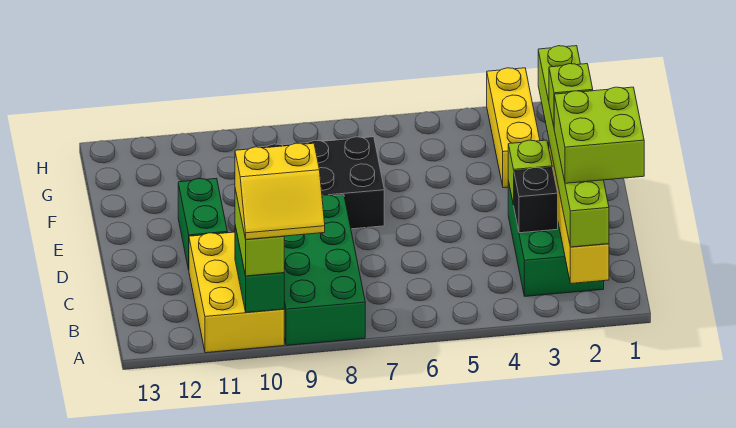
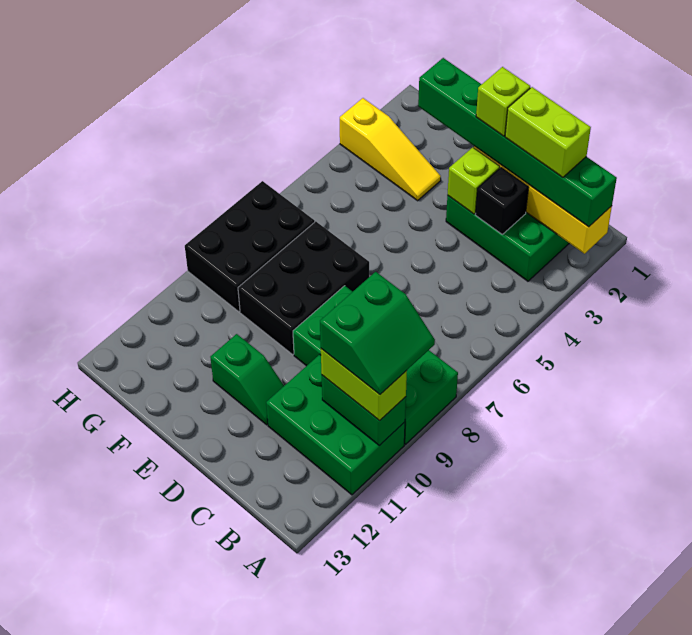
lime 1x6 brick [538,46,609,247] -> green 1x6 brick [418,58,617,227]
yellow 2x2 slope [235,143,325,240] -> green 2x2 slope [320,272,435,395]
yellow 2x3 brick [189,232,284,353] -> green 2x3 brick [266,354,405,495]
lime 2x2 brick [554,87,644,183] -> lime 1x2 brick [505,87,591,178]
green 1x2 brick [178,178,227,270] -> green 1x2 slope [210,334,284,425]
yellow 1x3 brick [487,68,540,188] -> yellow 1x3 slope [340,98,441,201]
none -> black 2x3 brick [185,181,315,312]

